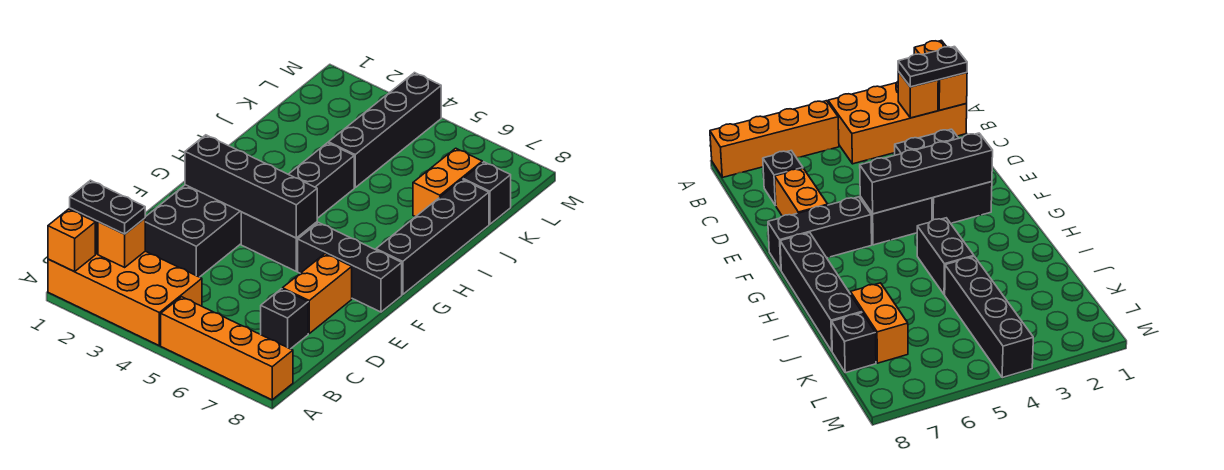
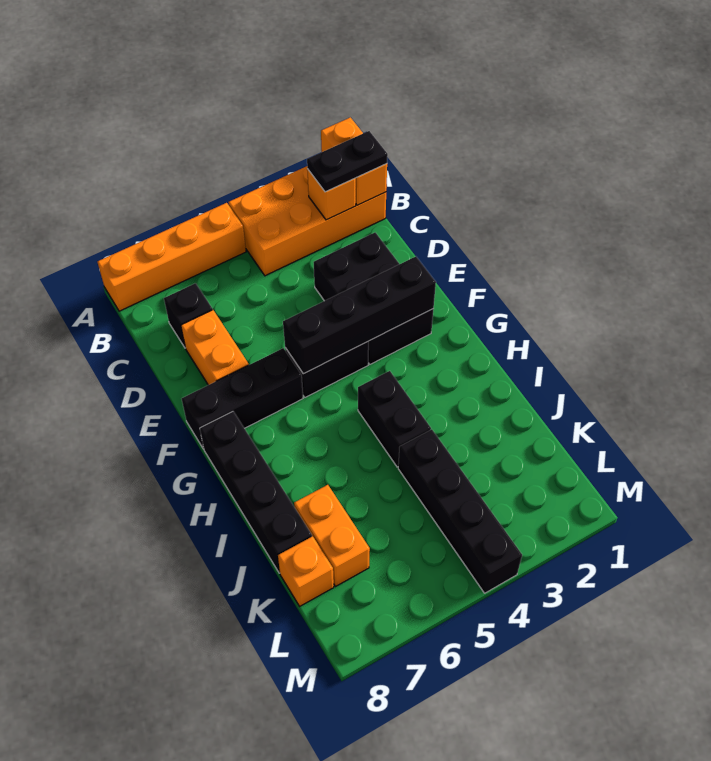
black 1x1 brick [463,162,511,224] -> orange 1x1 brick [278,536,334,606]

